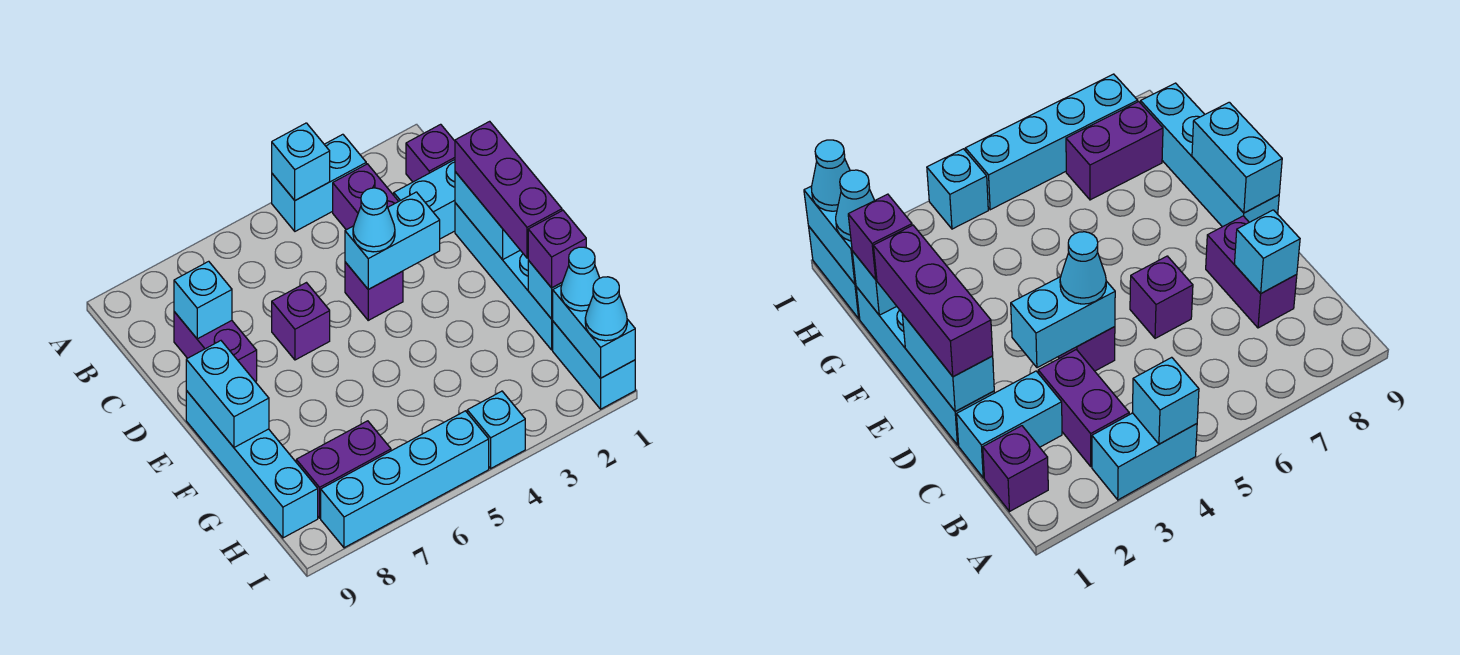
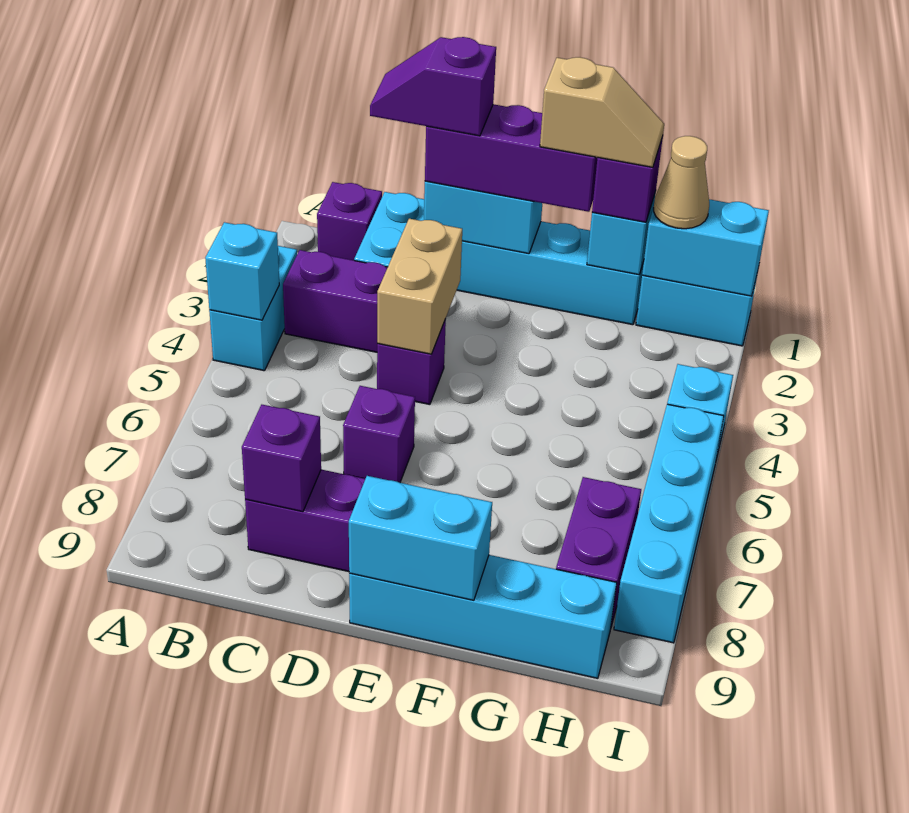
none -> purple 1x2 slope [370,37,496,136]
cyan 1x1 brick [174,261,232,339] -> purple 1x1 brick [242,405,321,512]
cyan 1x2 brick [345,192,440,289] -> tan 1x2 brick [377,219,462,354]
cyan 1x1 cone [353,188,395,252] -> none
none -> tan 1x2 slope [540,57,664,167]
cyan 1x1 cone [561,247,599,311] -> tan 1x1 cone [654,136,709,229]
cyan 1x1 cone [585,277,627,341] -> none

